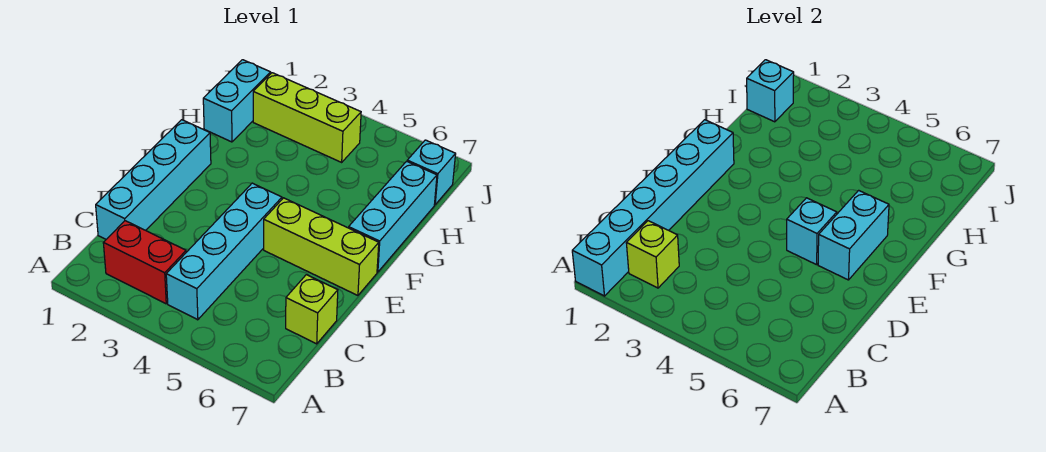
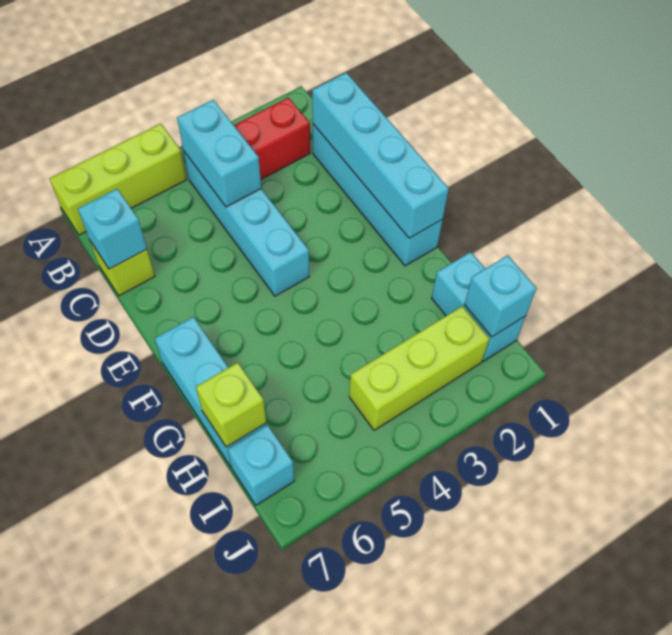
cyan 1x6 brick [572,120,734,296] -> cyan 1x4 brick [312,73,449,238]
lime 1x1 brick [626,221,679,288] -> lime 1x1 brick moved to [196,362,266,447]
lime 1x3 brick [264,198,379,295] -> lime 1x3 brick moved to [50,124,187,235]
cyan 1x1 brick [787,198,837,265] -> cyan 1x1 brick moved to [78,189,147,269]
cyan 1x2 brick [818,190,889,280] -> cyan 1x2 brick moved to [177,100,261,207]

